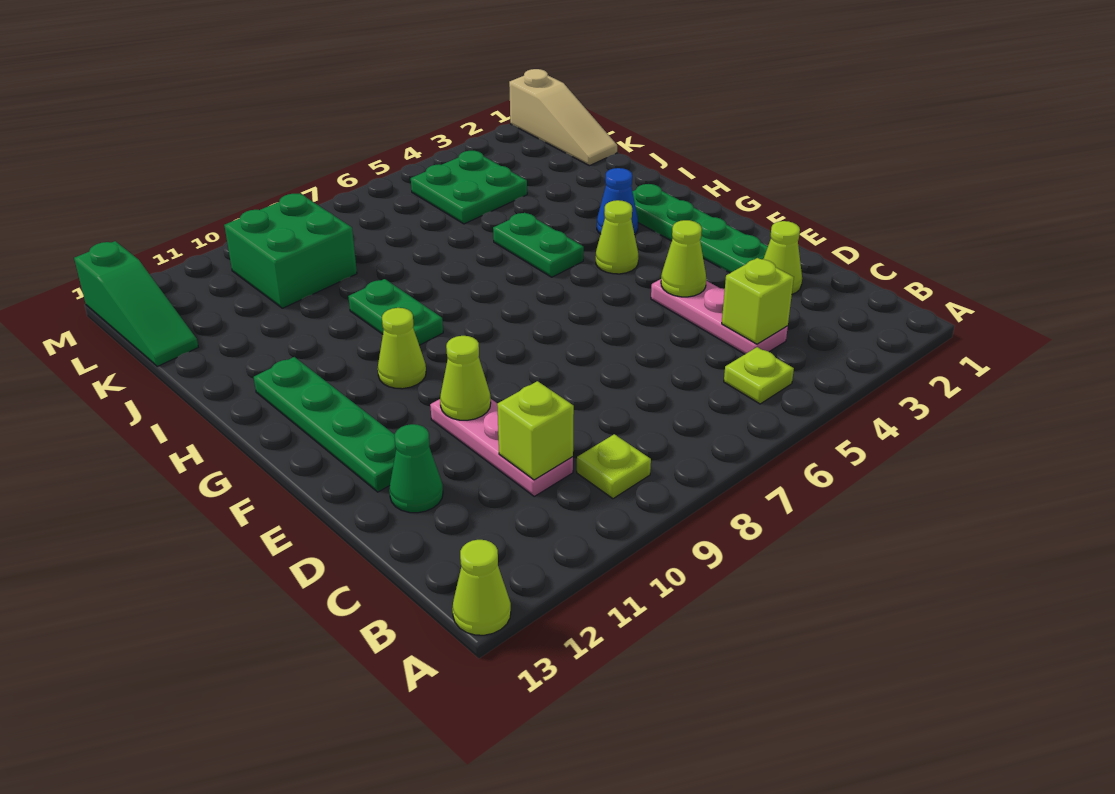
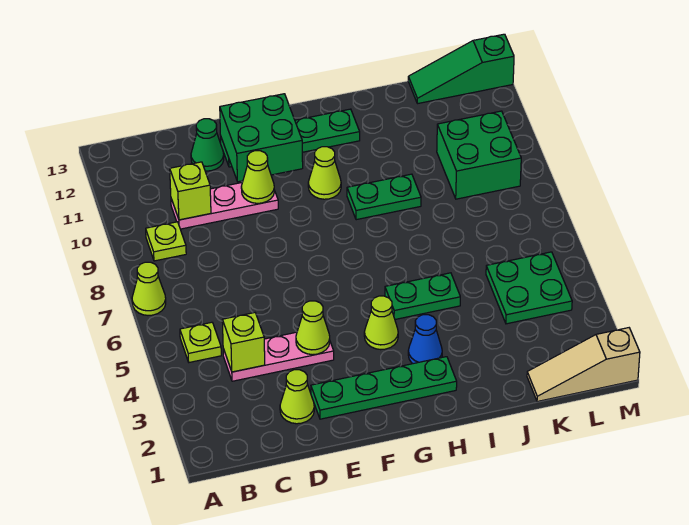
lime 1x1 cone [452,540,511,635] -> lime 1x1 cone moved to [132,262,166,315]
none -> green 2x2 brick [220,94,303,182]

